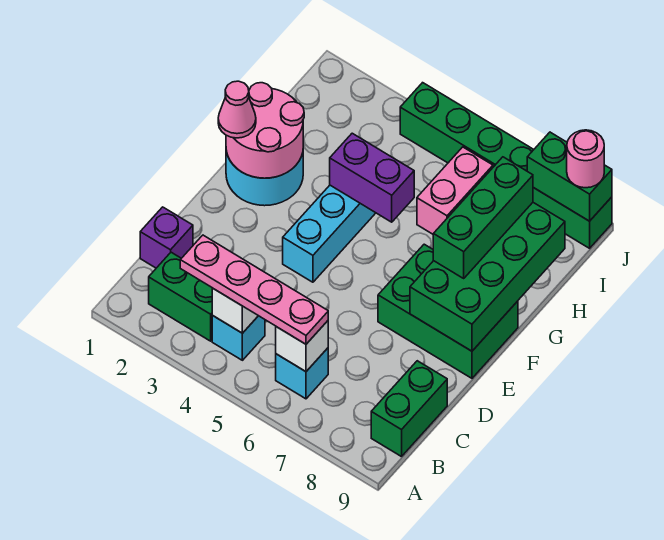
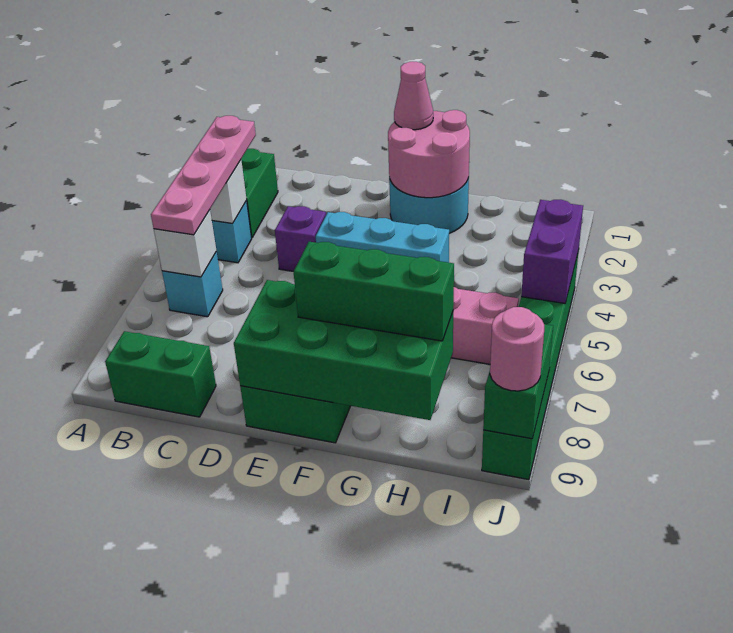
purple 1x1 brick [140,207,193,268] -> purple 1x1 brick moved to [275,206,326,271]
purple 1x2 brick [330,133,414,222] -> purple 1x2 brick moved to [521,200,583,303]

